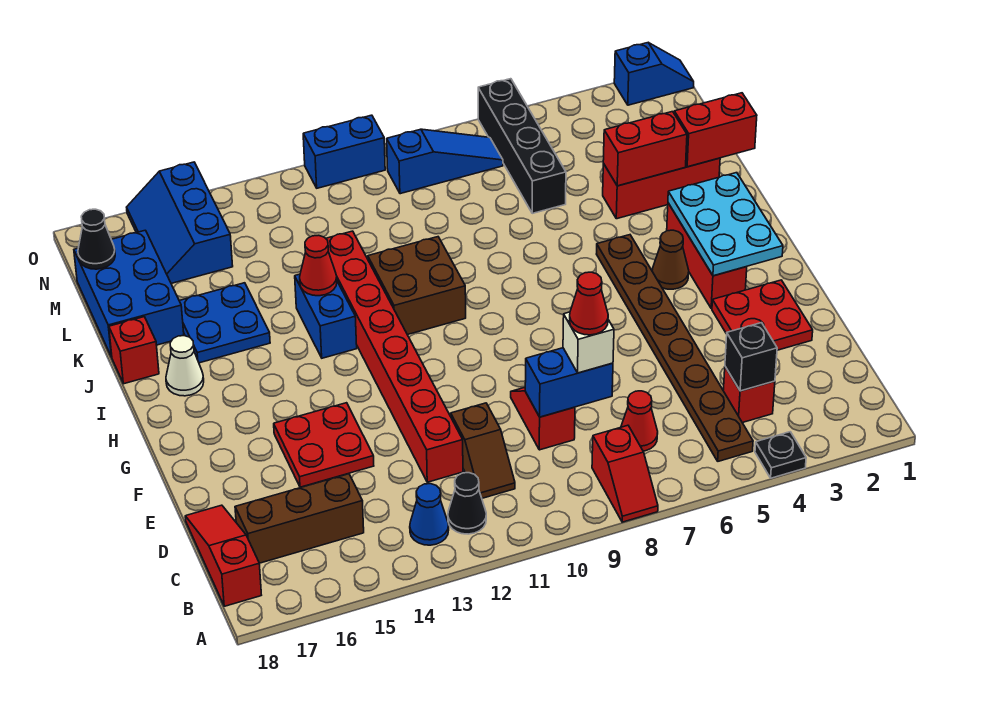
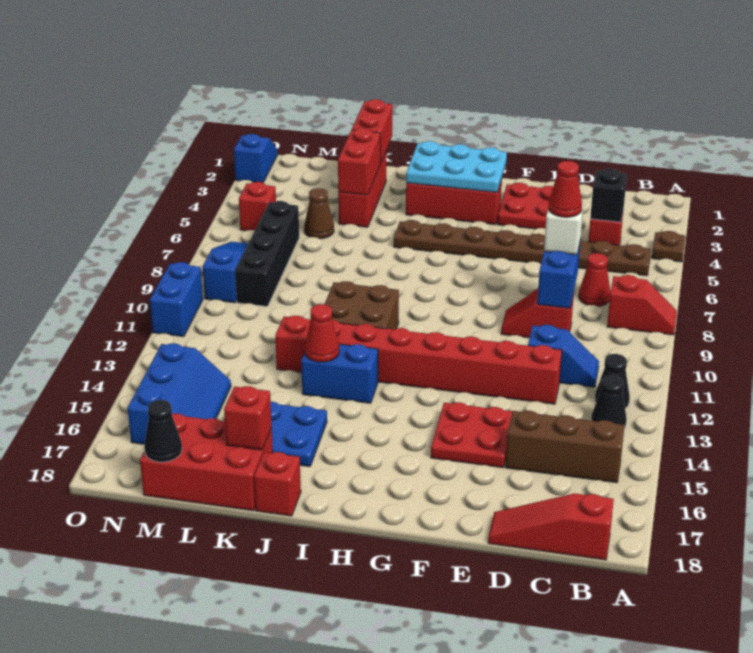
black 1x1 plate [755,432,806,478] -> brown 1x1 plate [652,231,685,262]
blue 1x1 cone [410,484,449,545] -> black 1x1 cone [591,375,627,428]
brown 1x2 slope [451,403,515,498] -> blue 1x2 slope [528,325,599,387]
brown 1x3 brick [235,474,364,563] -> brown 1x3 brick turned to [505,411,625,483]
brown 1x1 cone [652,230,689,289] -> brown 1x1 cone moved to [304,188,334,239]
white 1x1 cone [166,336,204,396] -> none
blue 2x3 brick [74,230,184,357] -> red 2x3 brick [140,413,273,511]
none -> red 1x1 brick [224,386,272,450]
black 1x4 brick [478,79,566,213] -> black 1x4 brick turned to [235,201,299,307]
blue 2x3 slope [127,162,233,283] -> blue 2x3 slope turned to [128,343,231,444]
none -> red 1x1 brick [239,182,276,231]

